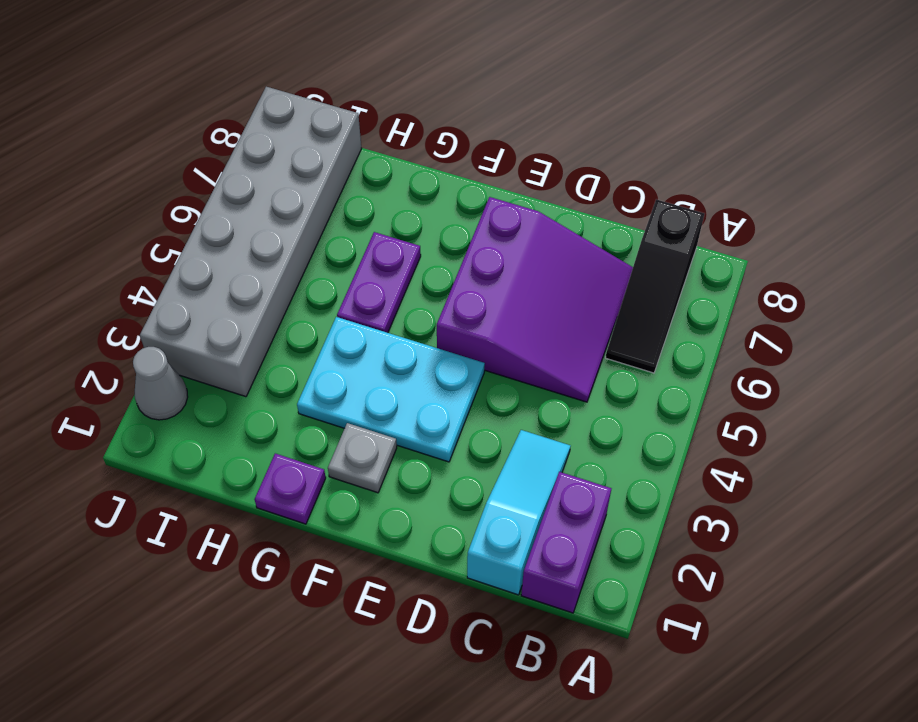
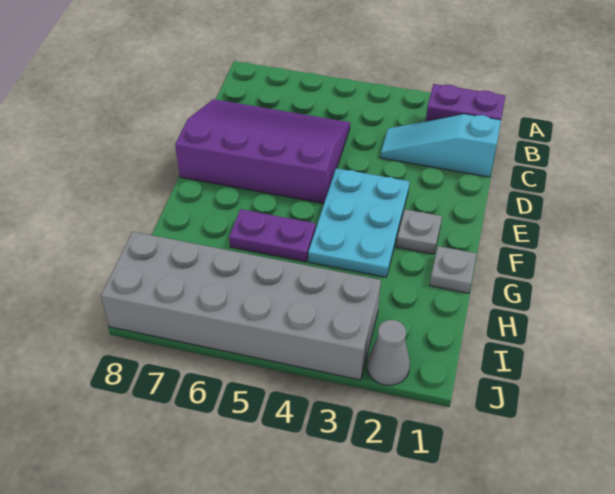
black 1x3 slope [606,199,704,373] -> none
purple 3x3 slope [437,197,633,402] -> purple 3x4 slope [175,99,350,204]
purple 1x1 plate [255,453,326,524] -> grey 1x1 plate [430,246,477,293]

